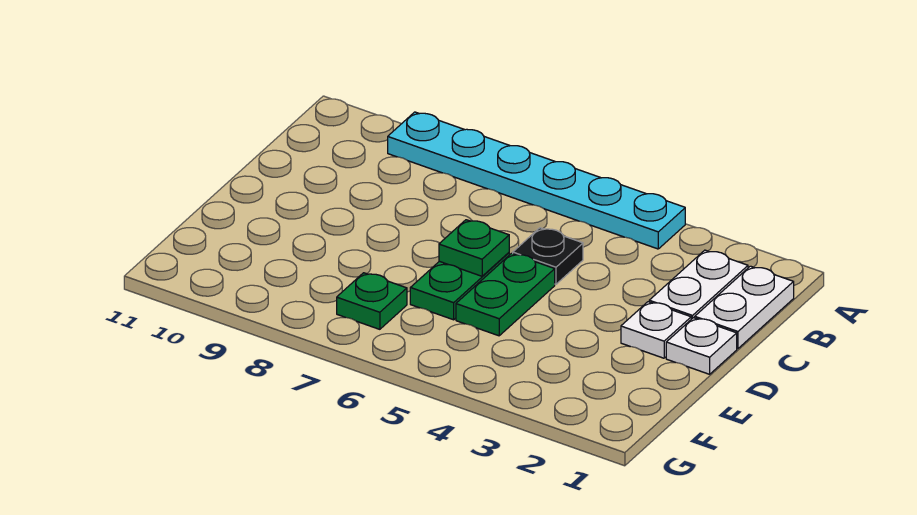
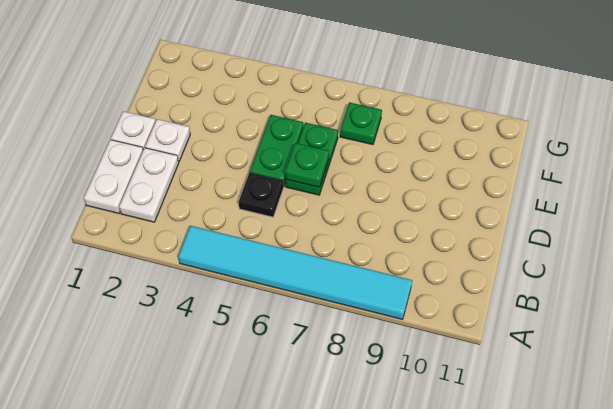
cyan 1x6 plate [388,112,685,249] -> cyan 1x6 tile [178,226,412,319]

